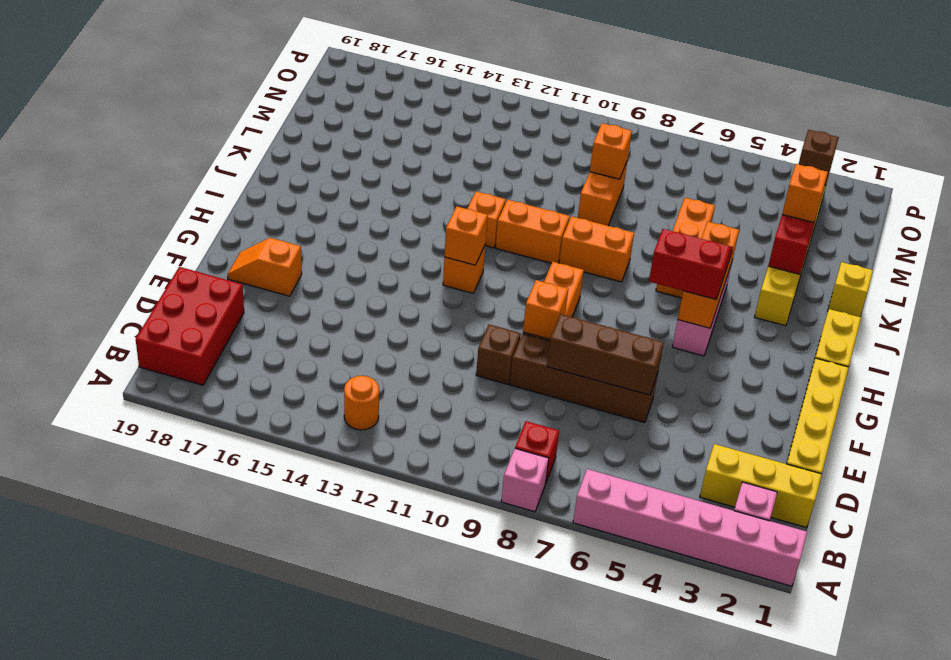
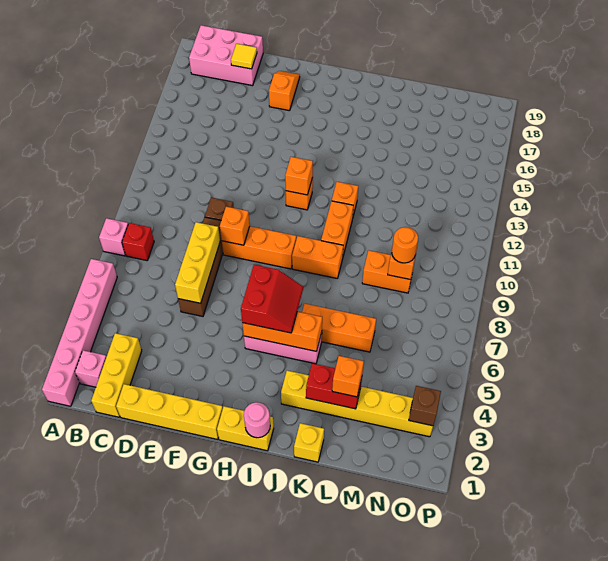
orange 1x1 round brick [344,376,379,430] -> orange 1x1 round brick moved to [392,227,418,263]
red 2x3 brick [136,267,244,385] -> pink 2x3 brick [189,25,263,86]
none -> yellow 1x1 tile [231,44,257,69]
brown 1x3 brick [547,314,664,395] -> yellow 1x3 brick [175,222,220,303]
none -> pink 1x1 round brick [244,402,270,438]
orange 1x2 brick [559,216,634,282] -> orange 1x2 brick turned to [292,236,343,278]

